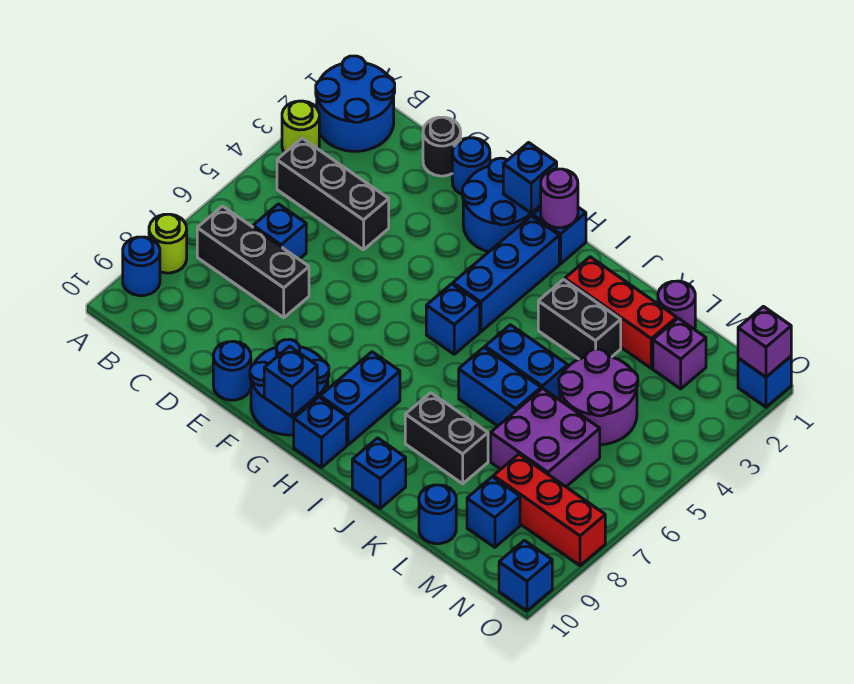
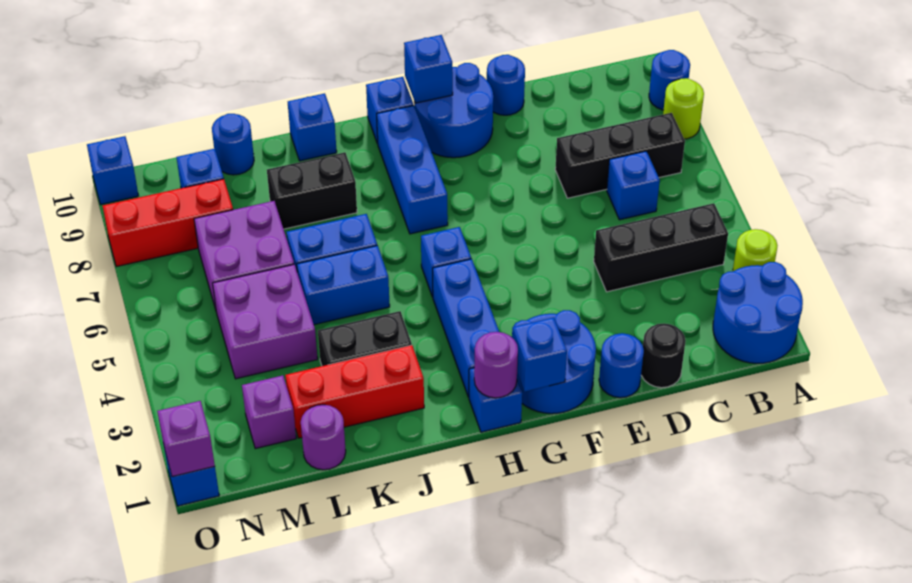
blue 1x2 brick [320,352,400,445] -> blue 1x3 brick [377,105,448,234]
purple 2x2 round brick [559,349,638,445] -> purple 2x2 brick [212,264,318,379]

